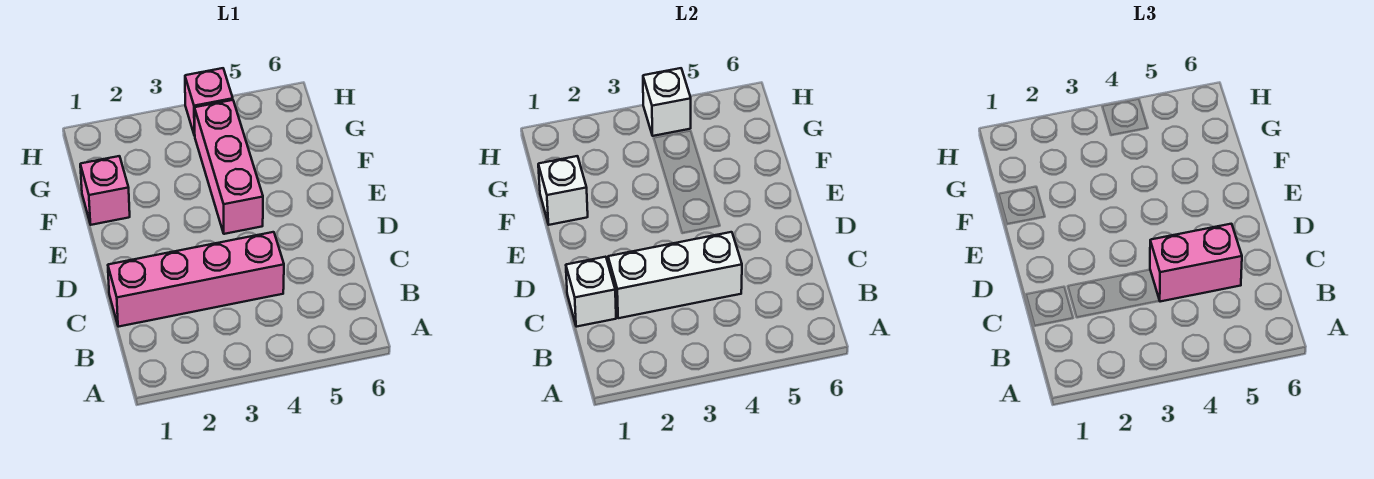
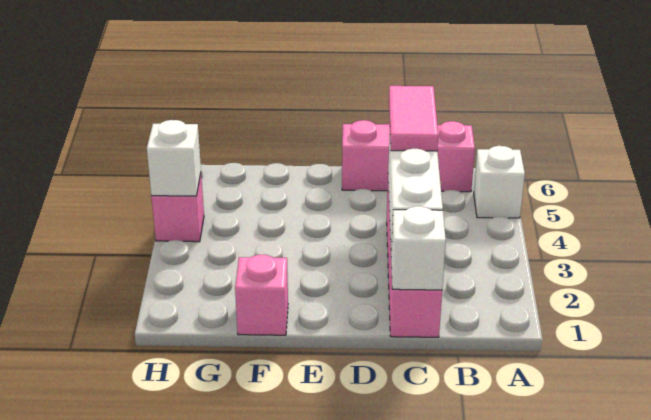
pink 1x2 brick [1150,224,1242,302] -> pink 1x2 tile [389,86,438,151]
pink 1x3 brick [194,100,263,234] -> pink 1x3 brick moved to [342,120,475,192]
white 1x1 brick [538,156,588,225] -> white 1x1 brick moved to [474,146,525,218]

